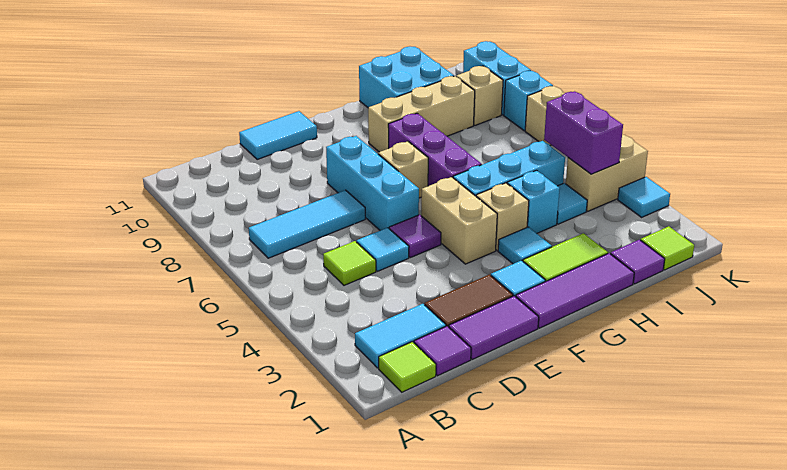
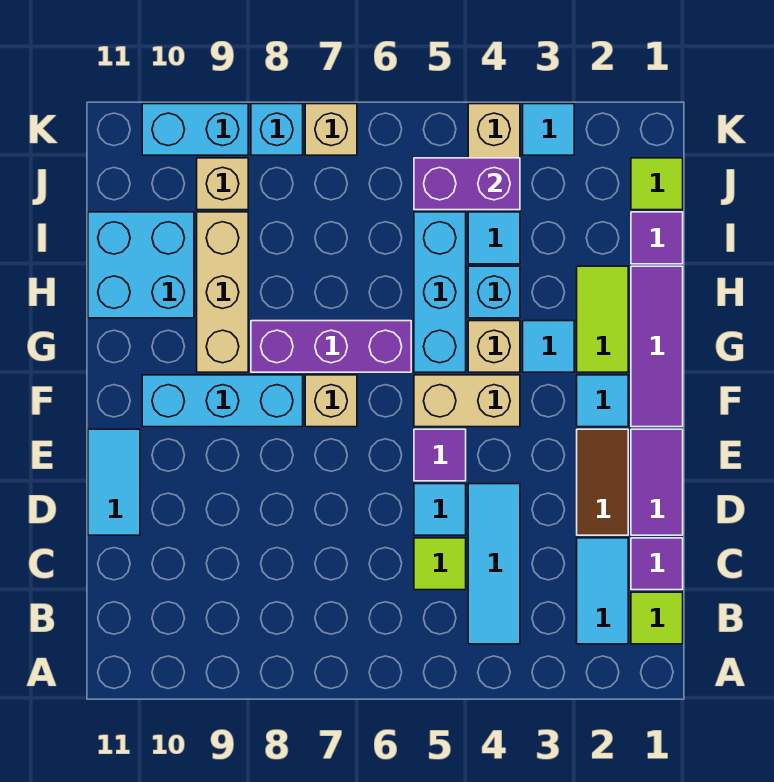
cyan 1x3 tile [249,190,365,258] -> cyan 1x3 tile moved to [468,484,520,644]
cyan 1x3 brick [326,136,419,231] -> cyan 1x3 brick moved to [142,375,303,427]

